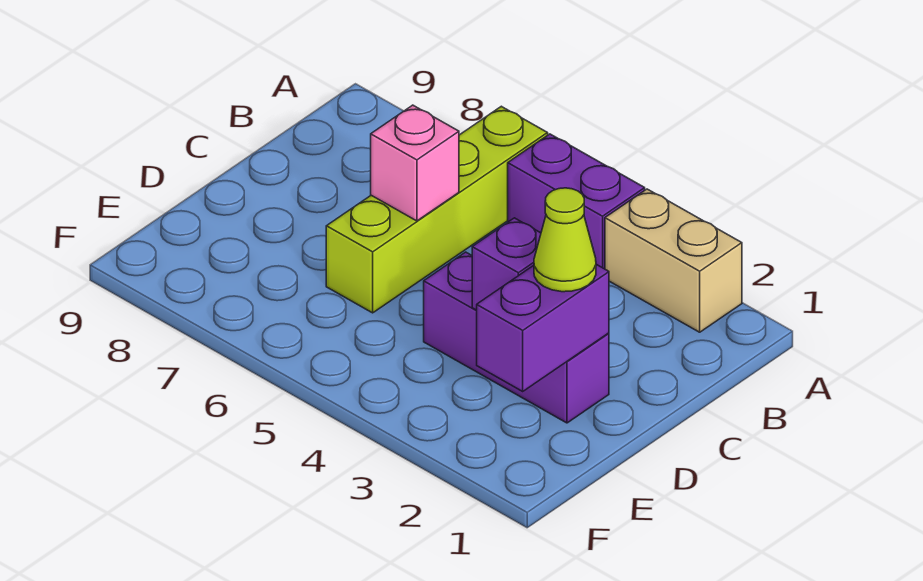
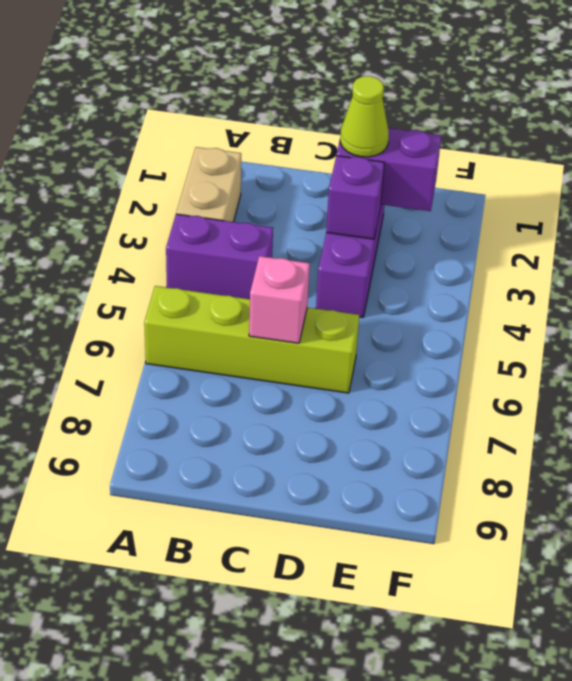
purple 1x2 brick [508,134,645,269] -> purple 1x2 brick turned to [166,214,273,299]

